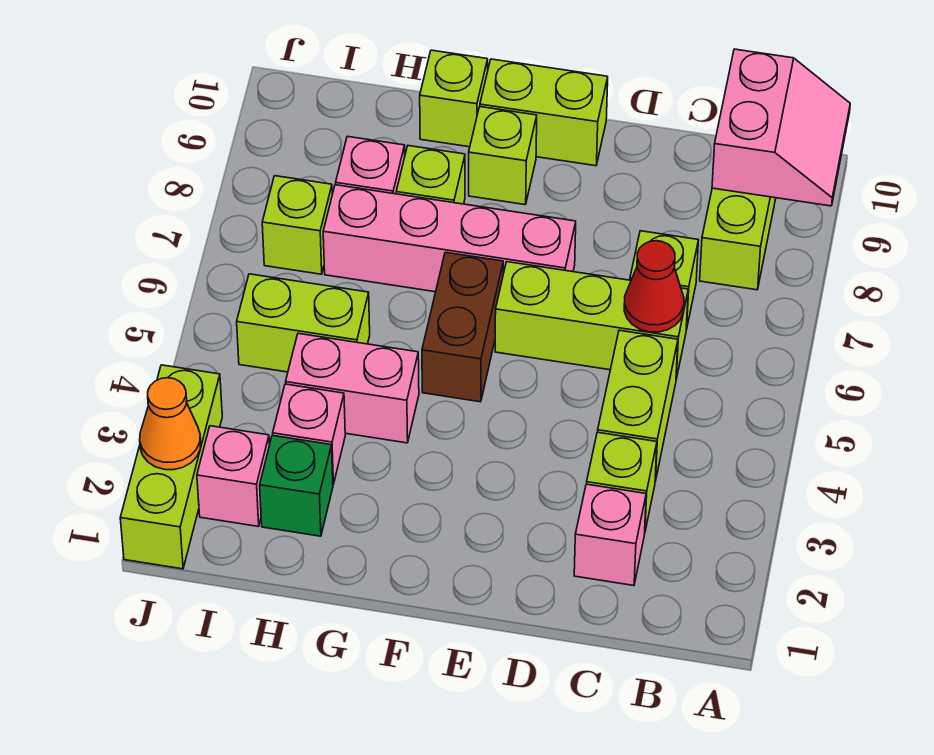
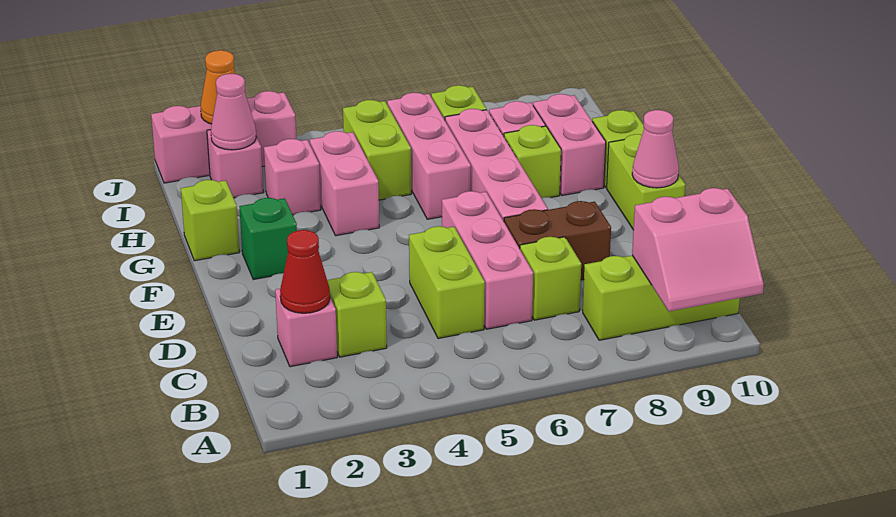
lime 1x2 brick [598,330,678,481] -> lime 1x2 brick turned to [409,226,485,339]
lime 1x3 brick [495,262,688,379] -> pink 1x3 brick [442,191,533,329]
red 1x1 cone [624,241,684,332] -> red 1x1 cone moved to [280,230,330,313]
none -> pink 1x1 cone [632,110,679,188]
brown 1x2 brick [422,252,503,402] -> brown 1x2 brick moved to [504,201,611,280]
lime 1x1 brick [469,107,537,205] -> lime 1x1 brick moved to [181,180,239,261]
none -> pink 1x3 brick [387,93,471,219]
none -> pink 1x2 brick [533,94,606,196]
green 1x1 brick [260,435,333,536] -> green 1x1 brick moved to [239,198,297,280]
none -> pink 1x1 cone [211,74,256,150]
lime 1x3 brick [120,365,222,569] -> pink 1x3 brick [151,91,296,183]

